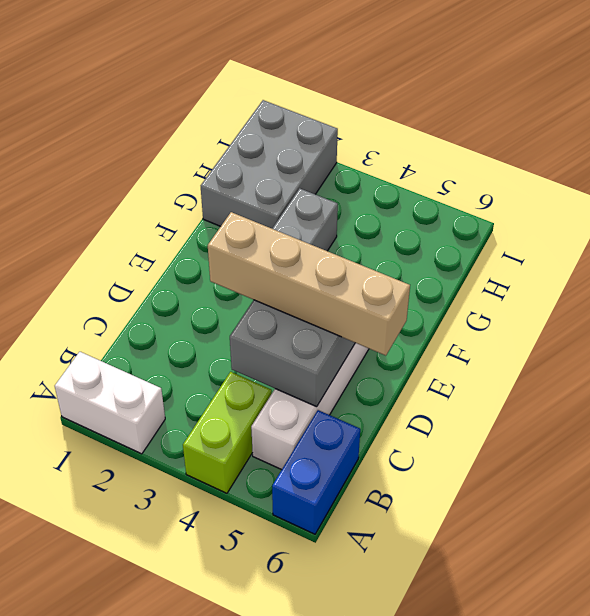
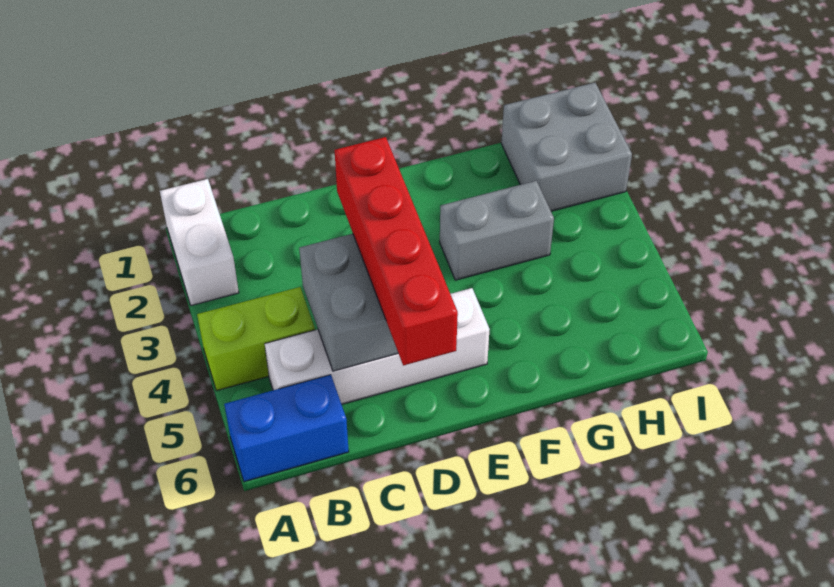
tan 1x4 brick [208,212,410,356] -> red 1x4 brick [335,137,458,366]
grey 2x3 brick [201,100,338,228] -> grey 2x2 brick [501,83,632,211]

